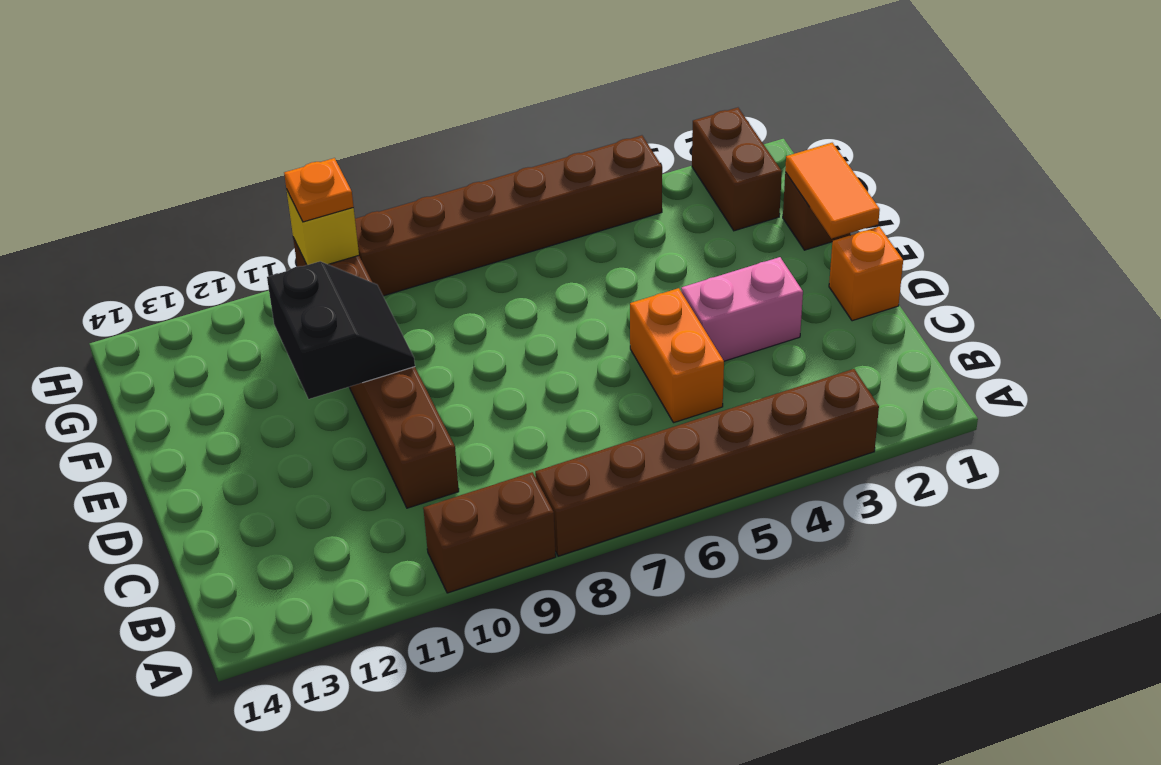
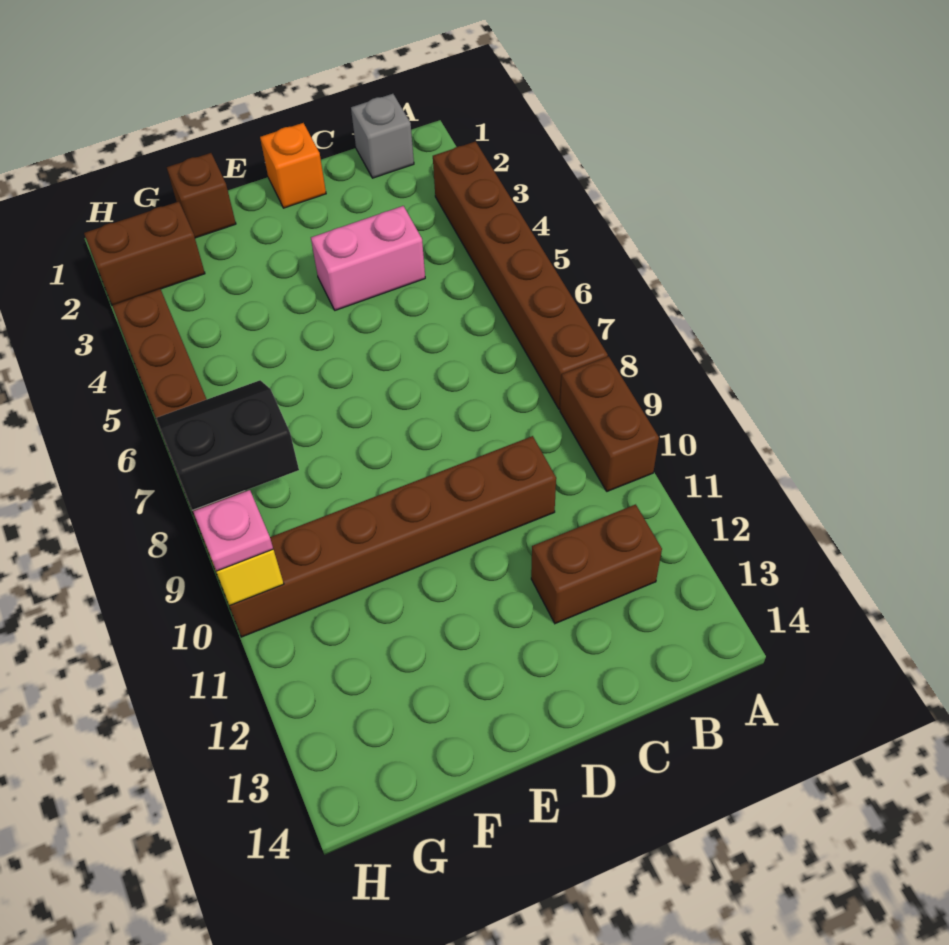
none -> grey 1x1 brick [351,94,414,178]
none -> brown 1x2 brick [531,504,662,624]
orange 1x2 brick [630,288,724,423] -> none
pink 1x2 brick [681,257,803,361] -> pink 1x2 brick turned to [311,206,425,310]
orange 1x2 tile [785,143,880,239] -> none
black 2x2 slope [267,261,415,399] -> black 2x2 slope moved to [156,380,299,510]
orange 1x1 plate [284,158,354,222] -> pink 1x1 plate [193,490,273,571]

